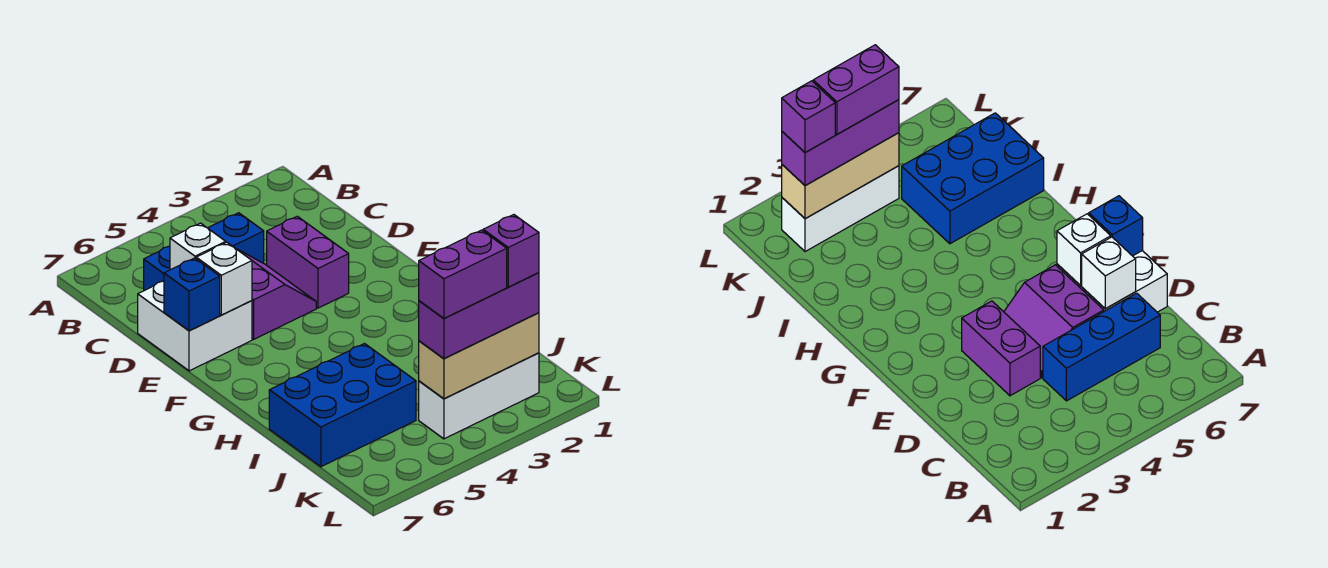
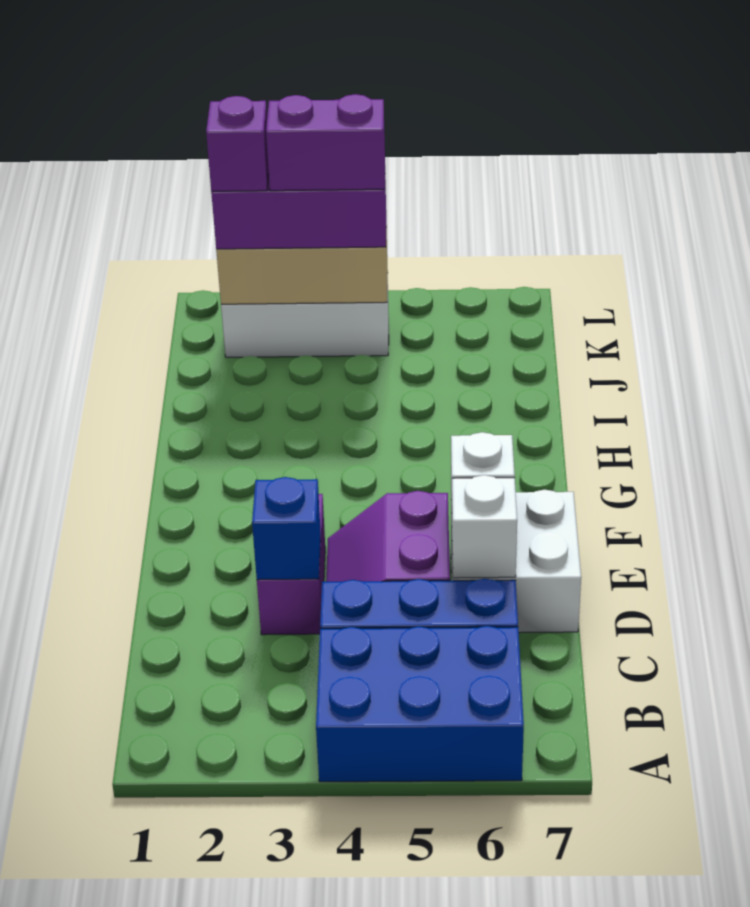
blue 1x1 brick [164,258,220,331] -> blue 1x1 brick moved to [252,477,321,580]
blue 2x3 brick [269,344,416,467] -> blue 2x3 brick moved to [316,626,524,782]

